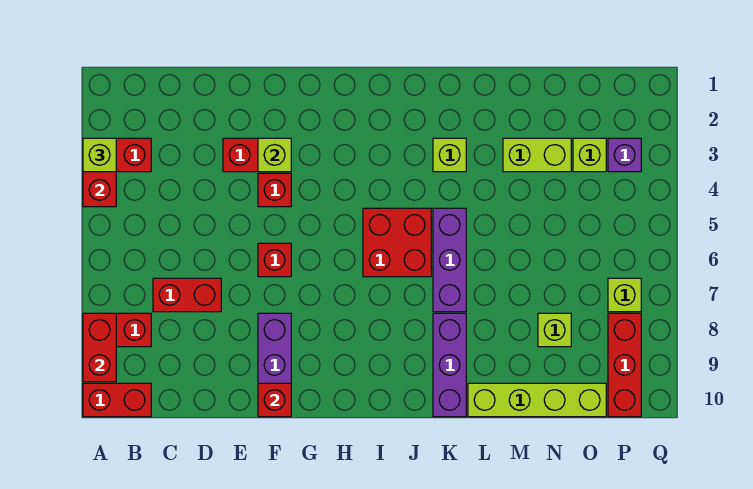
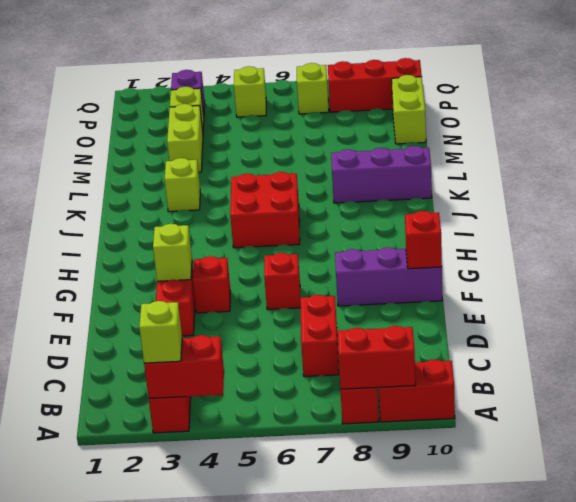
red 1x2 brick [83,383,151,417] -> red 1x2 brick turned to [378,360,455,422]
purple 1x3 brick [433,208,466,312] -> none
lime 1x4 brick [468,383,606,417] -> lime 1x2 brick [392,75,426,144]
lime 1x1 brick [538,313,571,347] -> lime 1x1 brick moved to [234,66,266,117]

